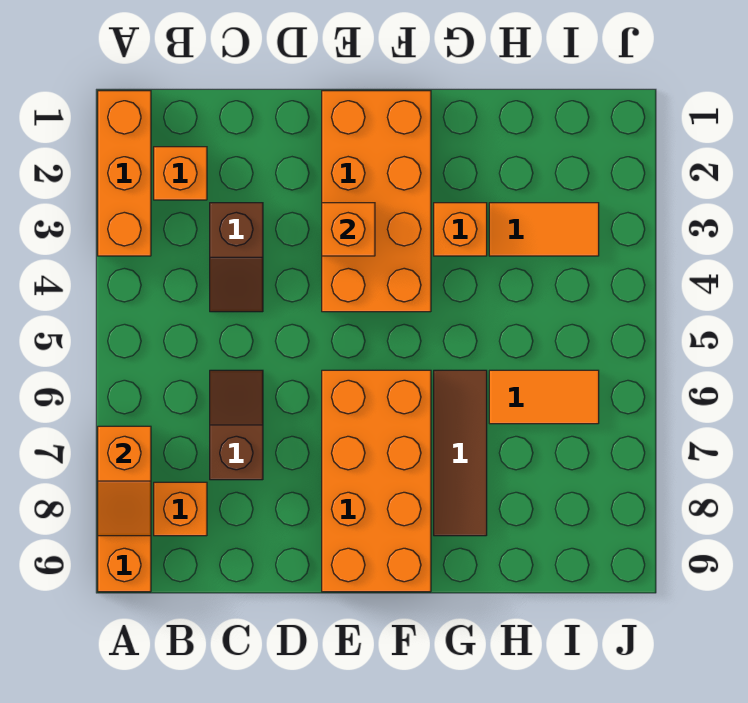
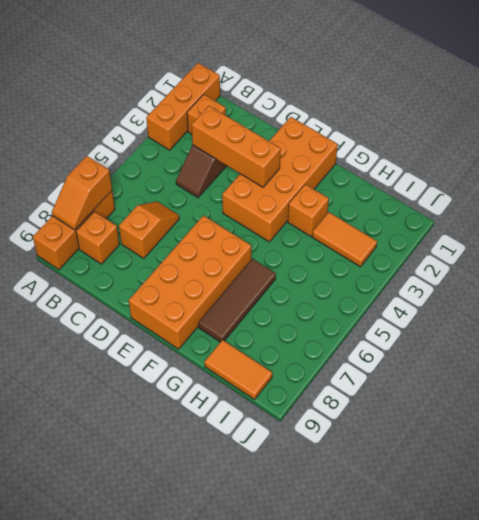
brown 1x2 slope [210,370,263,480] -> orange 1x2 slope [119,202,179,258]
orange 1x1 brick [322,203,375,256] -> orange 1x3 brick [192,106,281,187]
orange 1x2 tile [489,370,599,424] -> orange 1x2 tile moved to [205,340,272,400]

